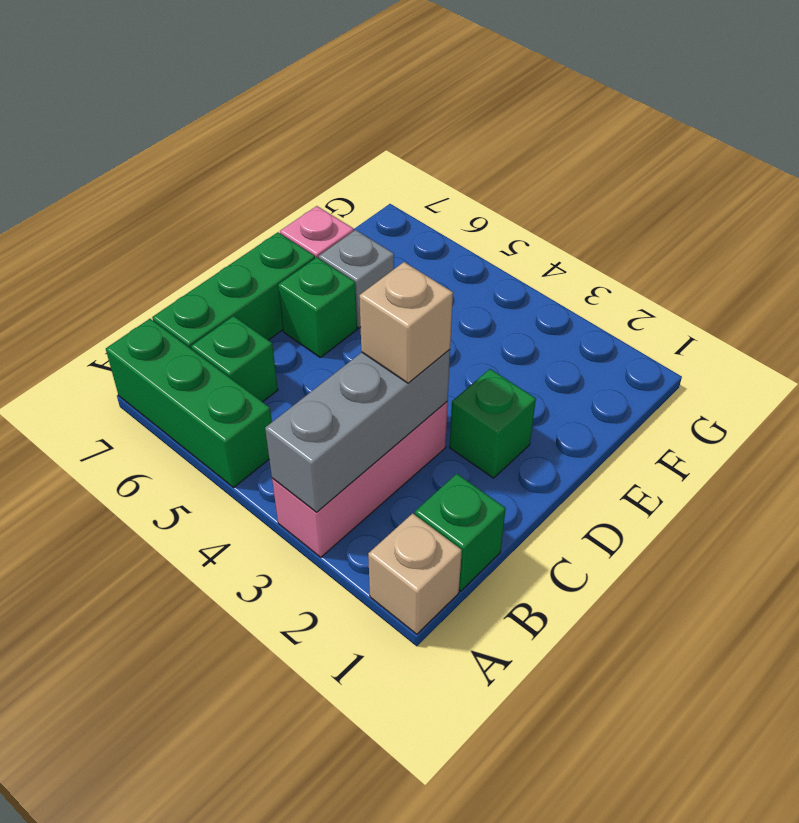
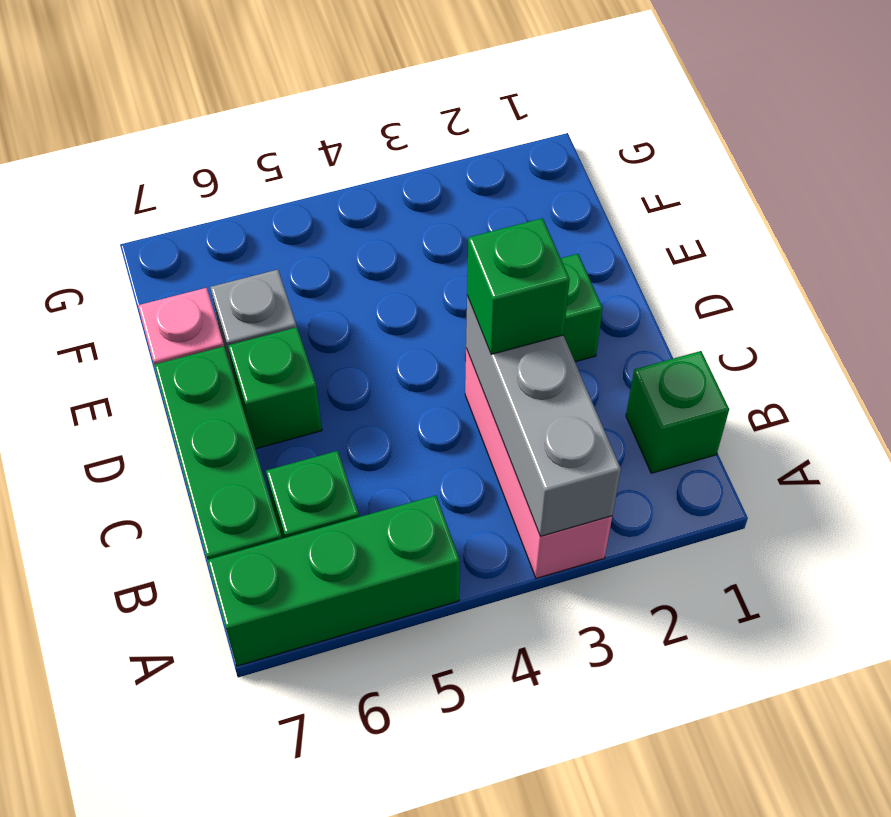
tan 1x1 brick [368,513,462,634] -> none
tan 1x1 brick [359,262,453,383] -> green 1x1 brick [467,218,570,354]

